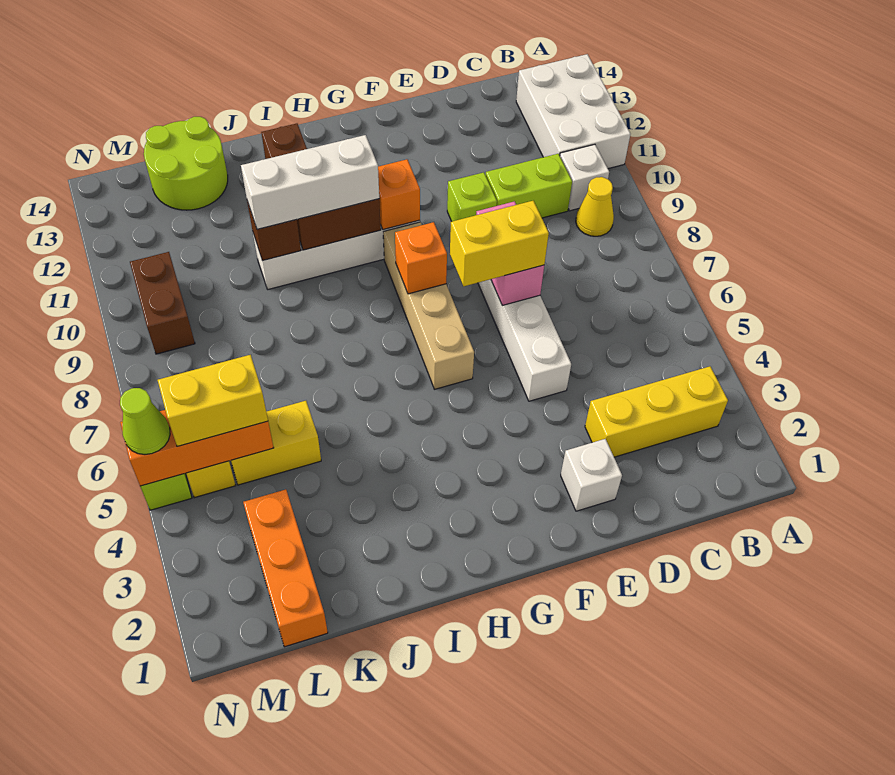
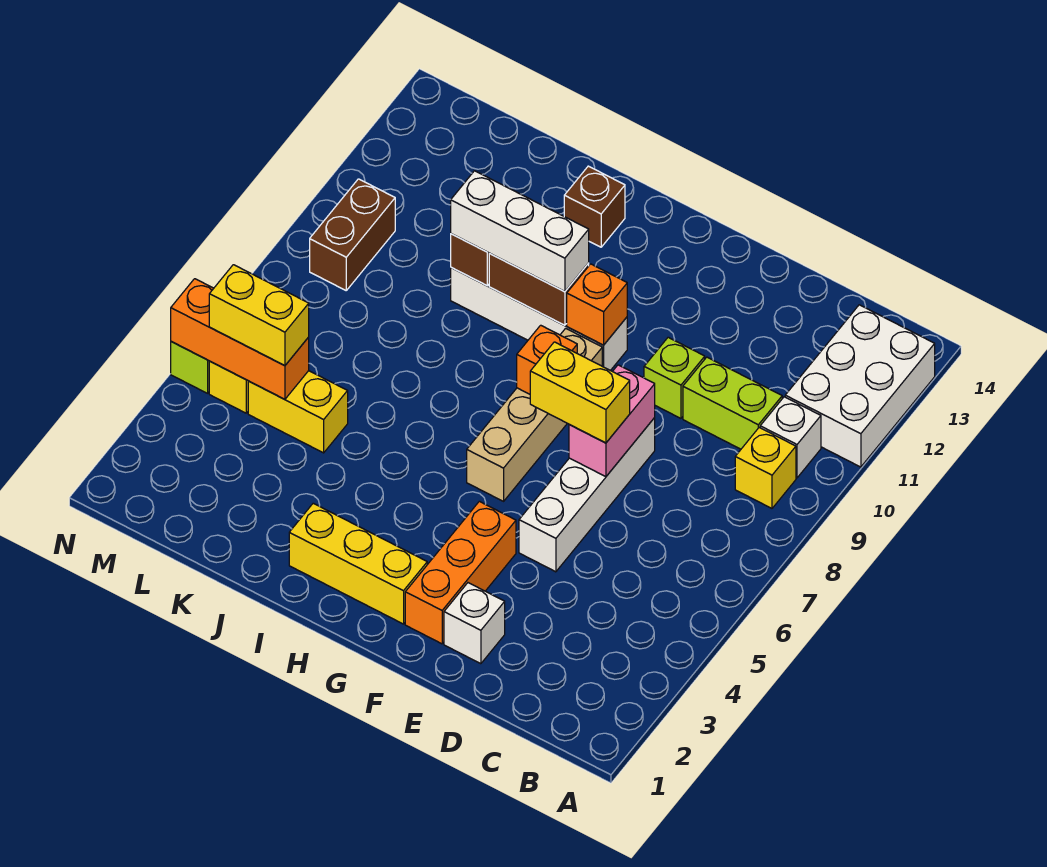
yellow 1x3 brick [585,366,728,457] -> yellow 1x3 brick moved to [289,503,427,624]
yellow 1x1 cone [576,177,614,236] -> yellow 1x1 brick [735,428,796,508]
lime 2x2 round brick [144,117,228,210] -> none
orange 1x3 brick [243,489,328,647] -> orange 1x3 brick moved to [405,501,516,644]
lime 1x1 cone [120,388,170,454] -> none

